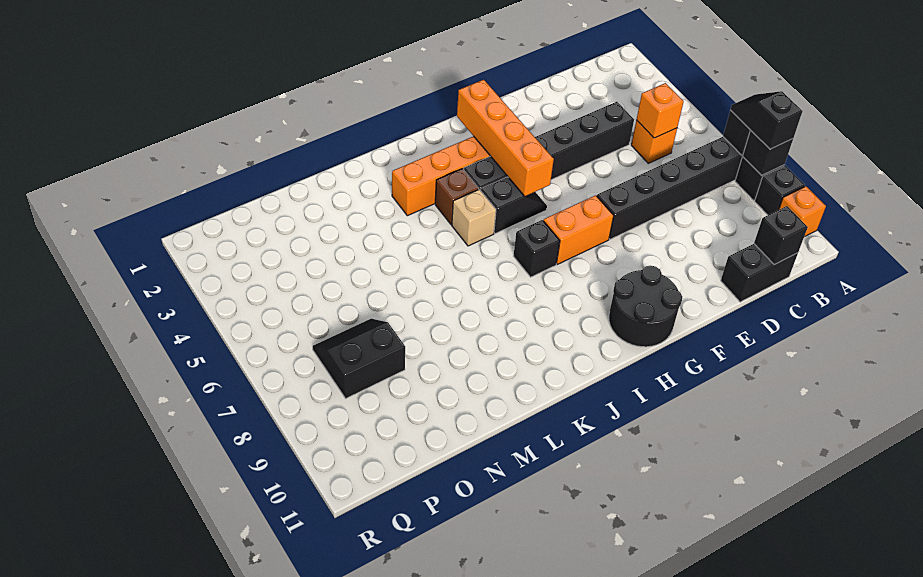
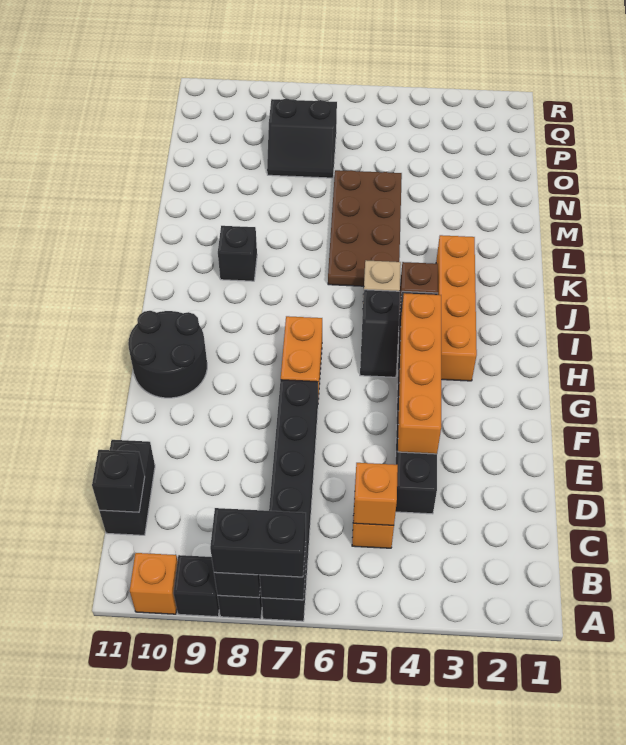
black 1x2 slope [730,91,803,149] -> black 1x2 brick [210,508,306,577]
orange 1x4 brick [457,80,554,196] -> orange 1x4 brick turned to [398,293,441,454]
black 1x1 brick [513,220,560,277] -> black 1x1 brick moved to [218,226,257,281]
none -> brown 2x4 plate [328,170,402,286]
black 2x2 slope [313,319,405,398] -> black 2x2 slope turned to [267,99,337,178]

